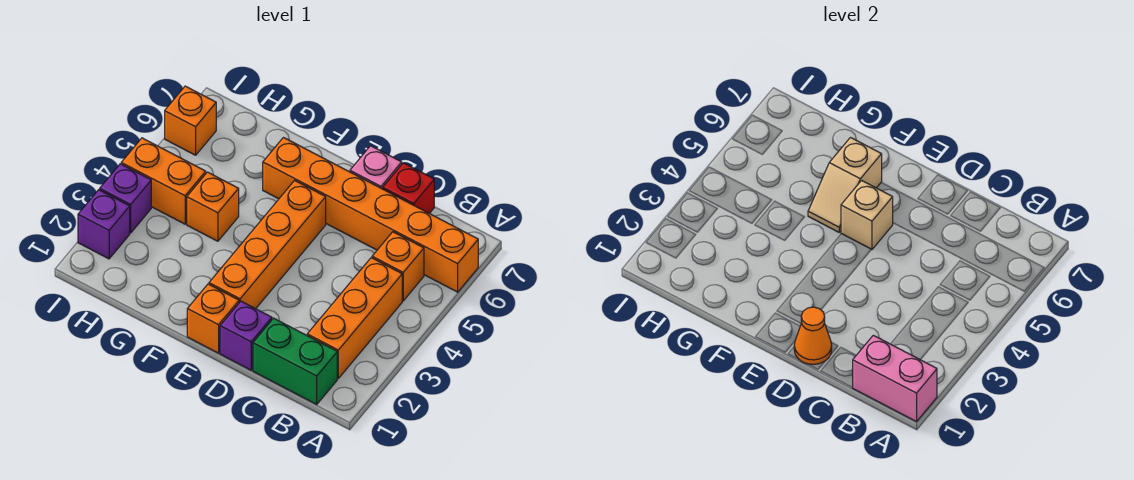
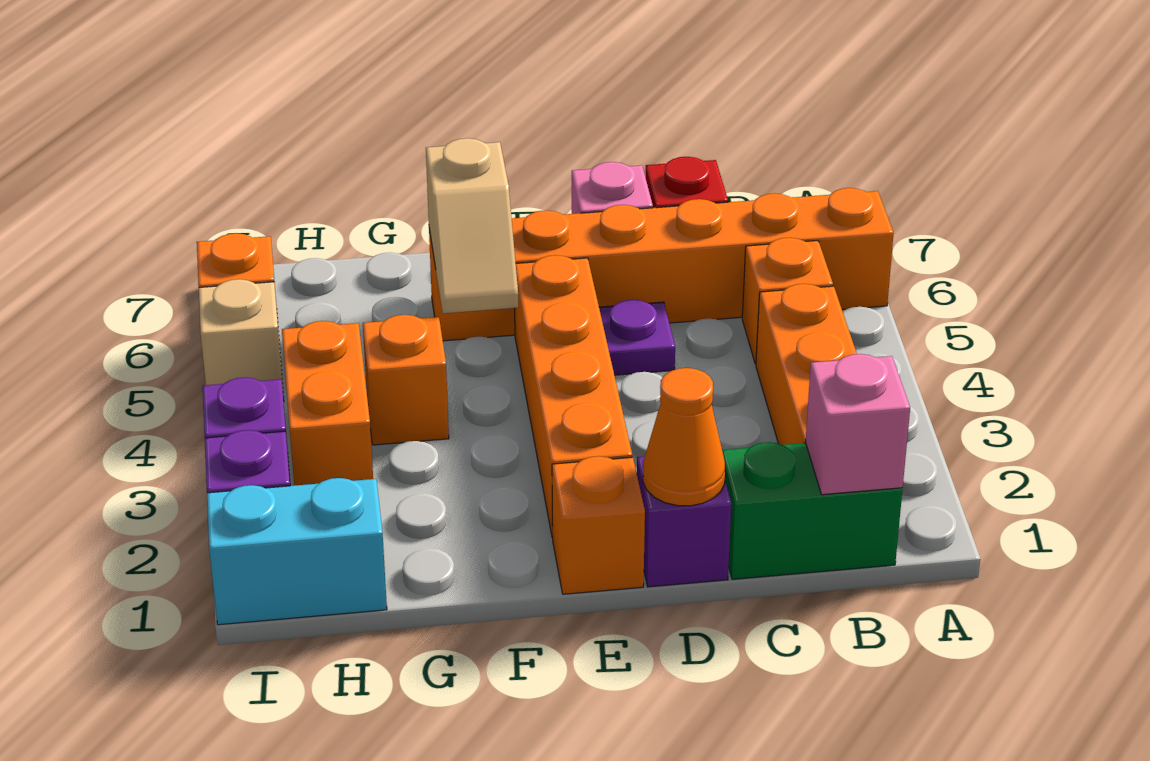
pink 1x2 brick [852,335,937,422] -> pink 1x1 brick [806,354,910,495]
none -> purple 1x1 plate [599,300,675,375]
tan 1x1 brick [841,180,893,250] -> tan 1x1 brick moved to [199,279,284,401]
none -> cyan 1x2 brick [207,478,387,625]
orange 1x2 brick [121,138,206,224] -> orange 1x2 brick turned to [282,321,373,486]

